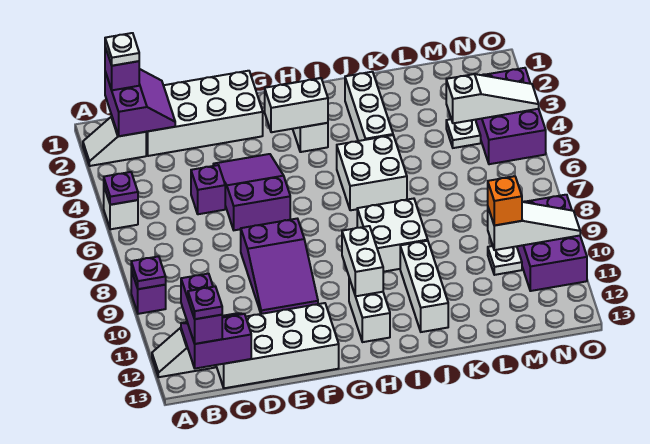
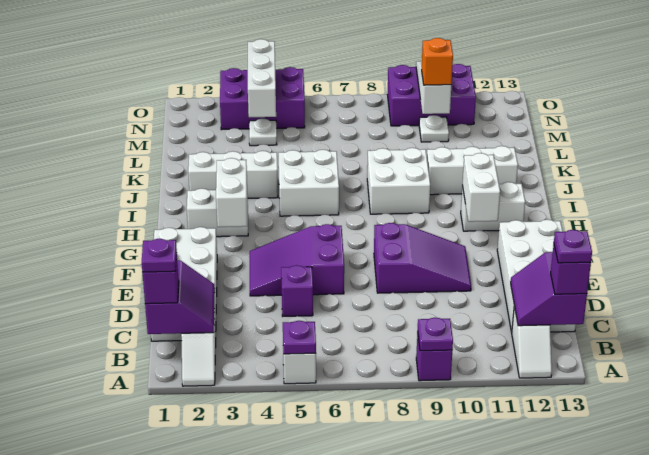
purple 2x2 slope [105,69,175,136] -> purple 2x2 slope turned to [145,260,215,334]
white 1x1 plate [105,33,139,66] -> purple 1x1 plate [142,239,177,272]
purple 1x2 brick [181,274,222,344] -> purple 1x1 brick [551,245,591,294]
white 1x2 brick [342,226,383,296] -> white 1x2 brick turned to [462,153,500,222]
white 1x3 slope [446,74,539,123] -> white 1x3 brick [248,39,276,117]

